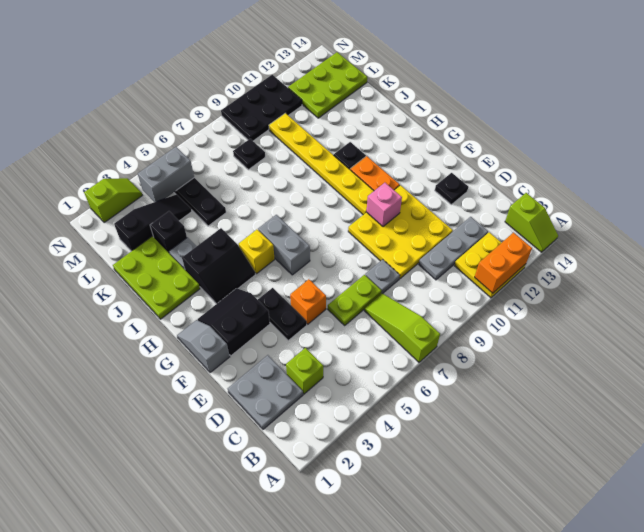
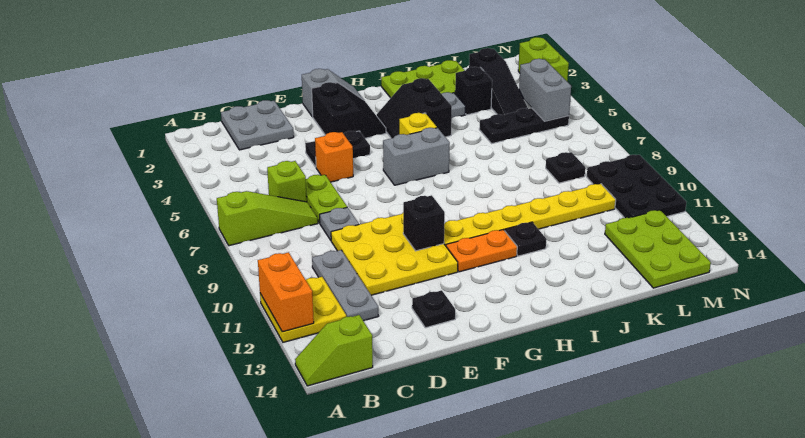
lime 1x1 brick [286,348,323,394] -> lime 1x1 brick moved to [267,161,307,202]
pink 1x1 brick [367,183,402,227] -> black 1x1 brick [403,195,445,251]
lime 1x2 slope [84,178,142,223] -> lime 1x2 brick [518,37,569,81]

